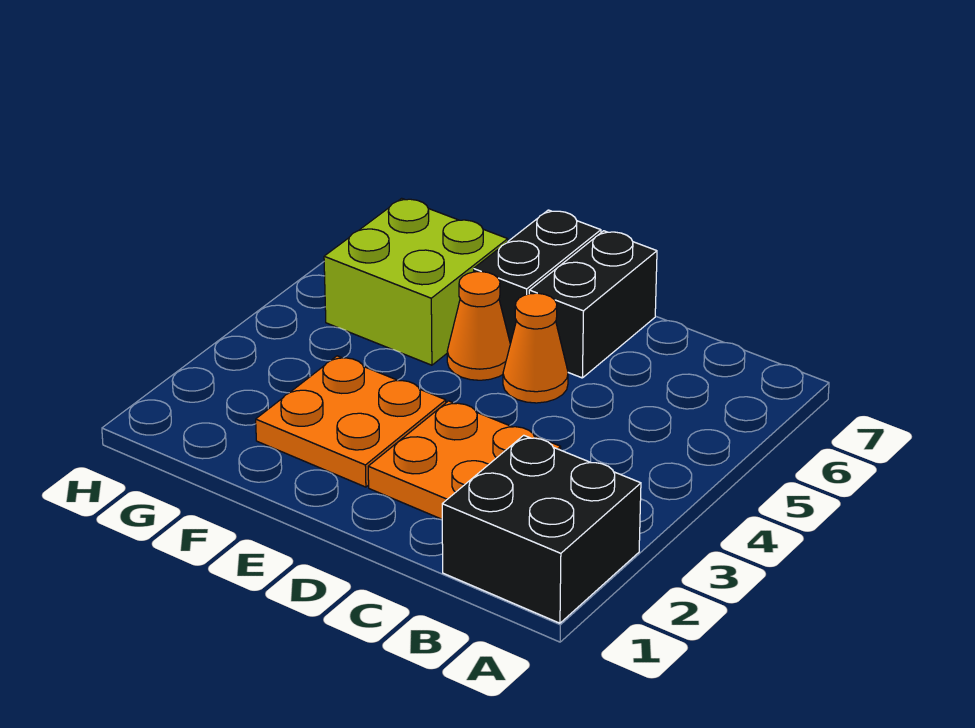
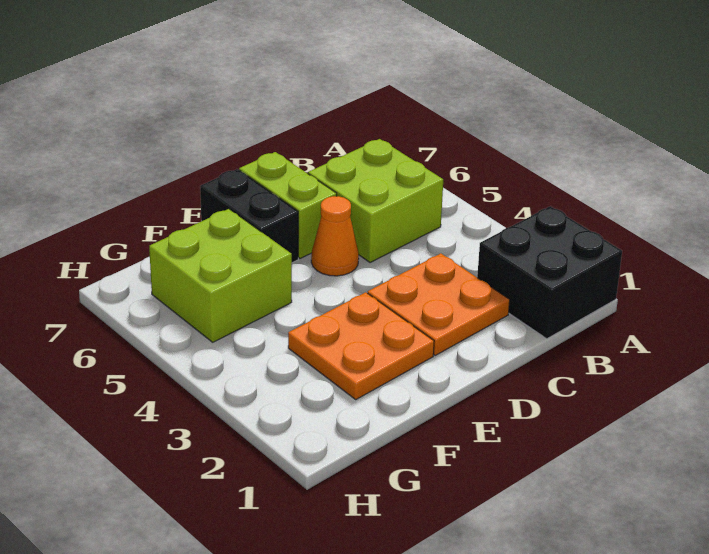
none -> lime 2x2 brick [308,139,443,263]
black 1x2 brick [529,231,657,378] -> lime 1x2 brick [239,152,337,258]
orange 1x1 cone [447,272,510,380] -> none

